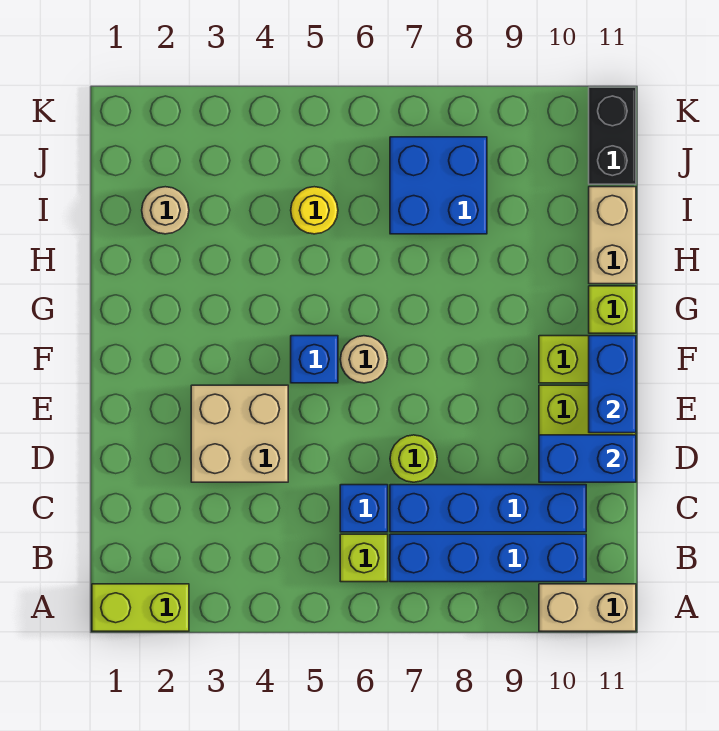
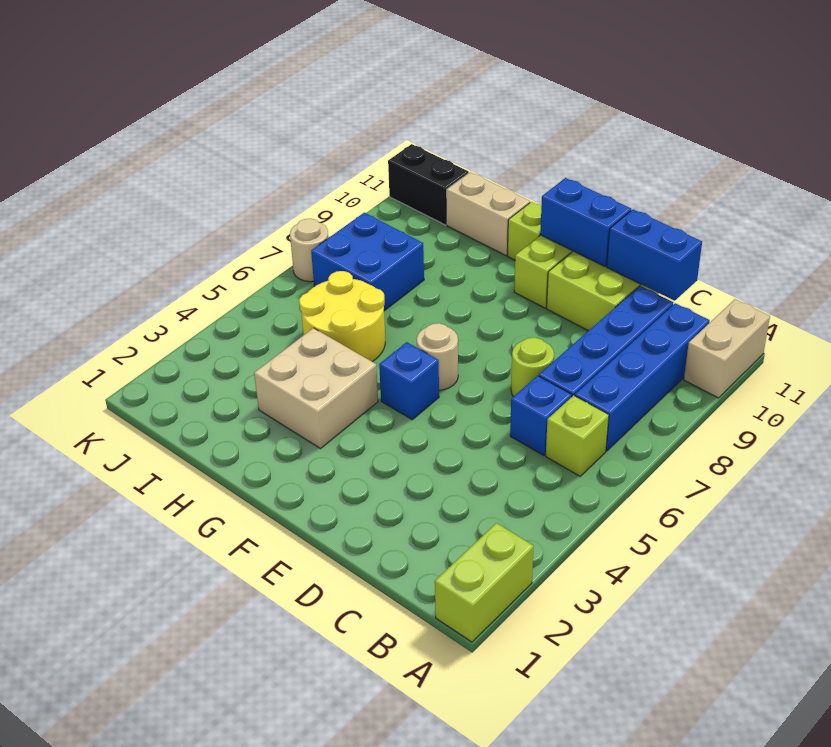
tan 2x2 brick [191,385,288,482] -> tan 2x2 brick moved to [254,328,378,448]
blue 1x2 brick [539,435,636,482] -> blue 1x2 brick turned to [607,209,702,301]
tan 1x1 round brick [142,187,189,234] -> tan 1x1 round brick moved to [290,219,328,282]
yellow 1x1 round brick [291,187,338,234] -> yellow 2x2 round brick [299,271,385,362]

